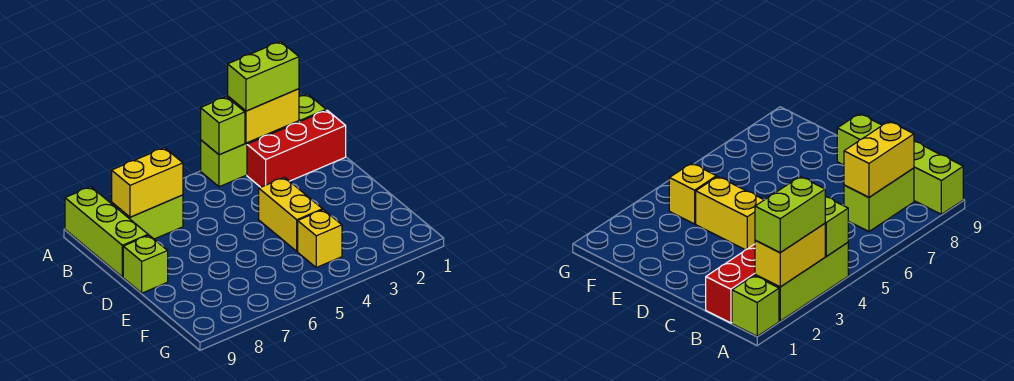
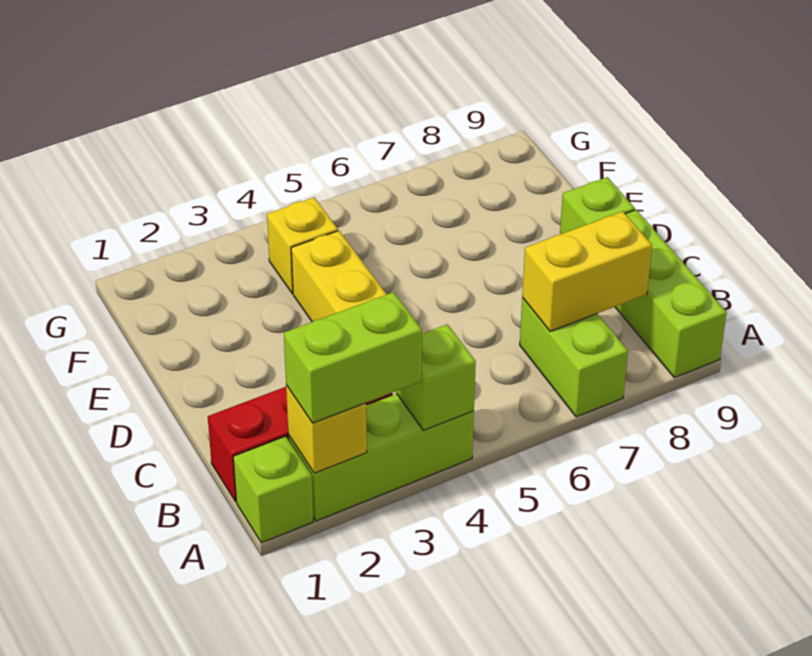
yellow 1x2 brick [228,89,299,143] -> yellow 1x1 brick [286,386,367,473]
lime 1x2 brick [112,195,183,239] -> lime 1x2 brick turned to [520,297,628,417]

